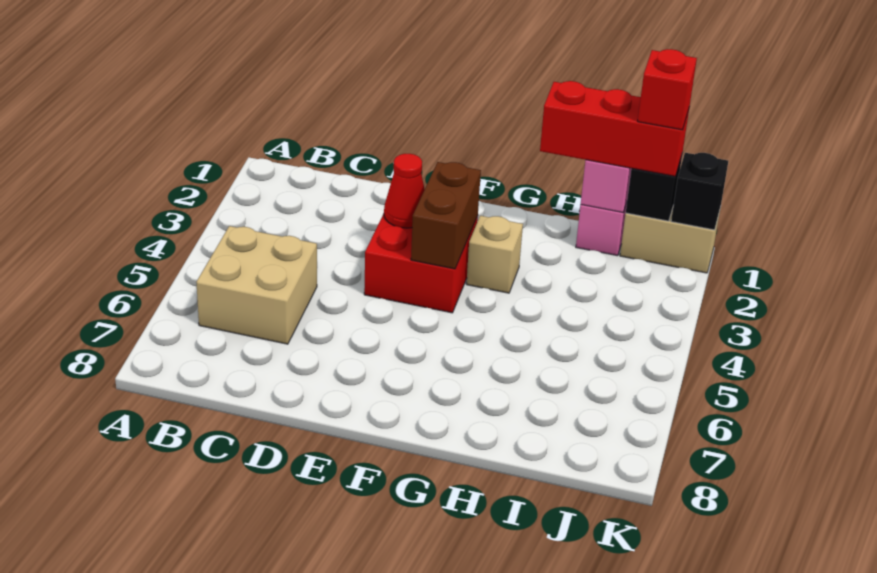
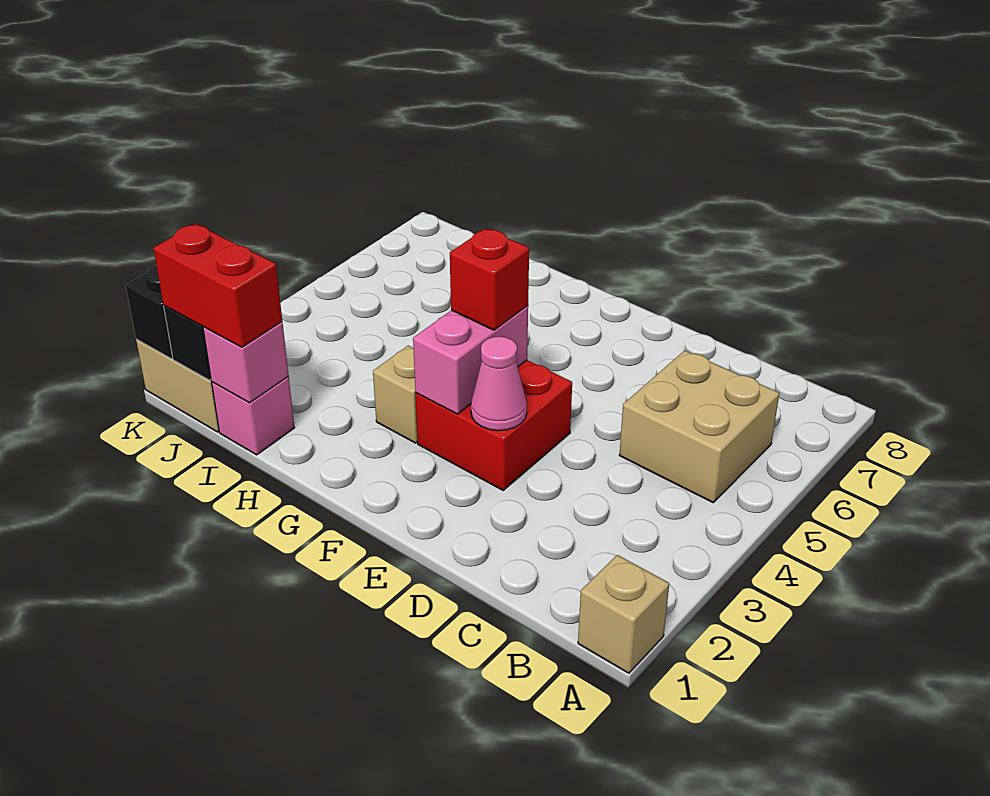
none -> tan 1x1 brick [578,555,669,673]
red 1x1 cone [384,154,425,228] -> pink 1x1 cone [471,337,527,431]
brown 1x2 brick [411,162,481,269] -> pink 1x2 brick [413,305,528,414]
red 1x3 brick [540,81,689,176] -> red 1x2 brick [154,224,282,347]
red 1x1 brick [638,49,697,130] -> red 1x1 brick moved to [450,229,529,330]

